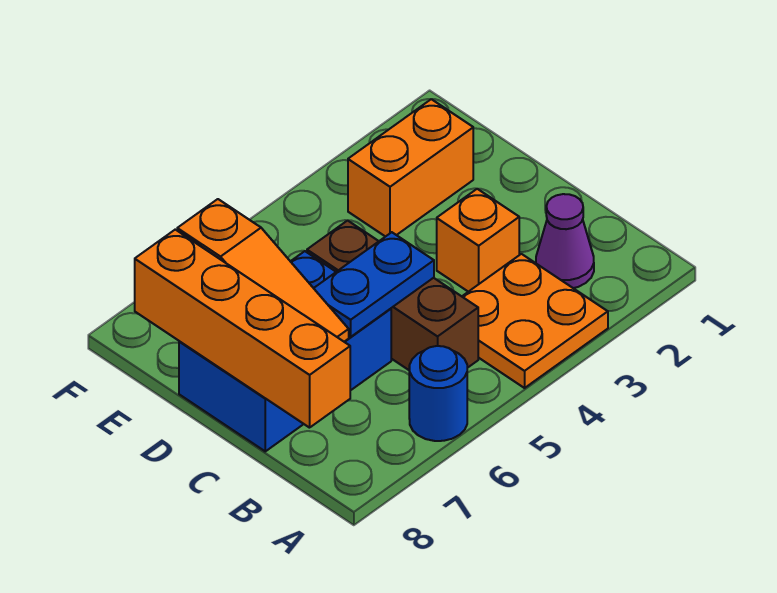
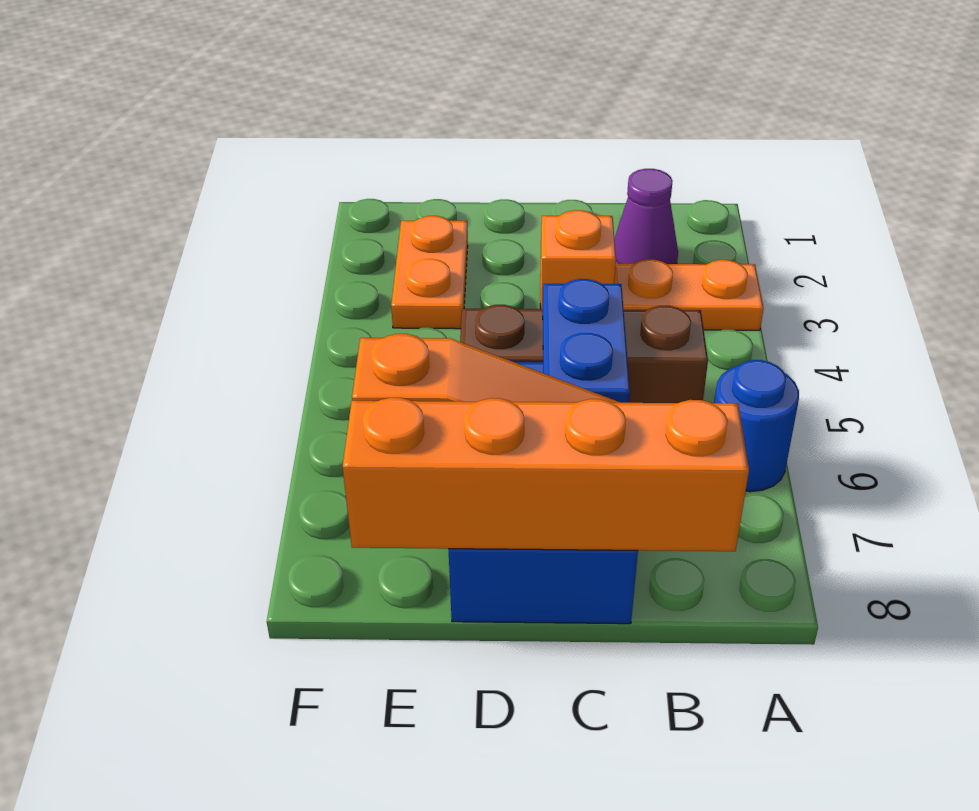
orange 2x2 plate [462,254,608,388] -> orange 1x2 plate [614,259,764,330]
orange 1x2 brick [348,99,473,237] -> orange 1x2 plate [391,216,468,329]

